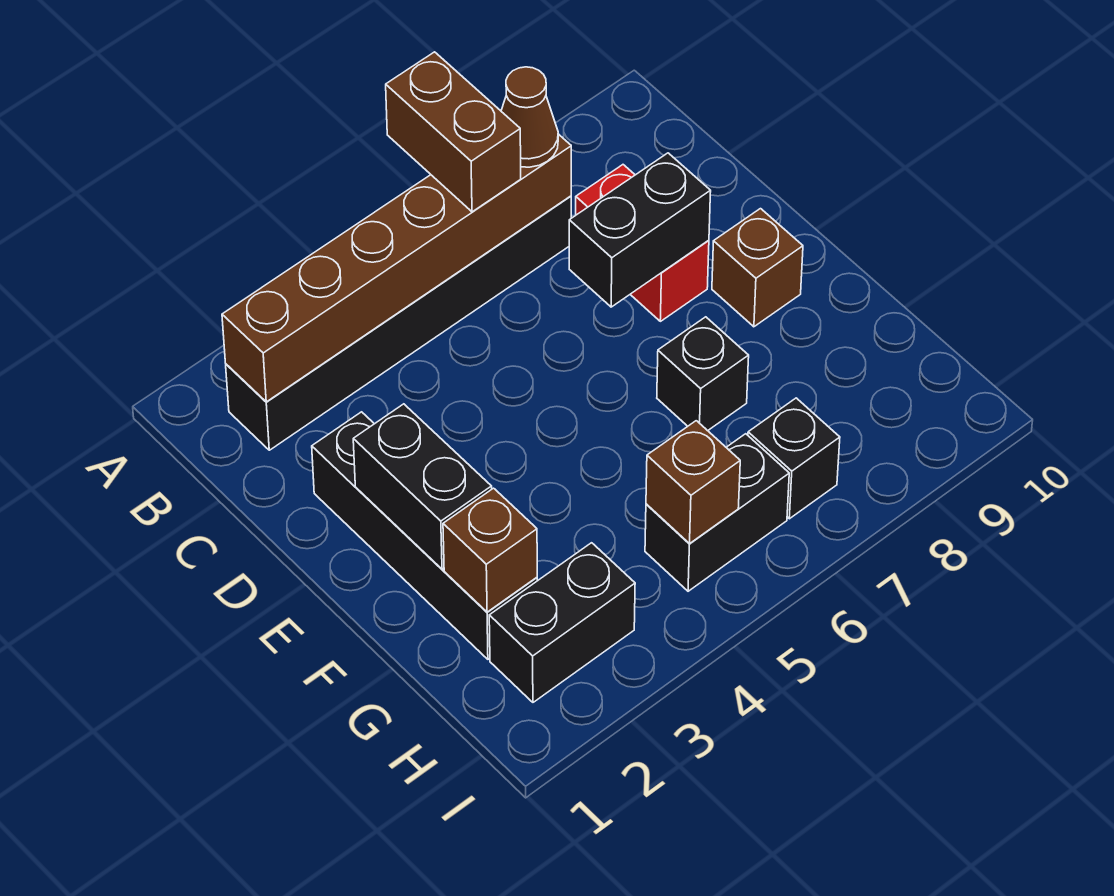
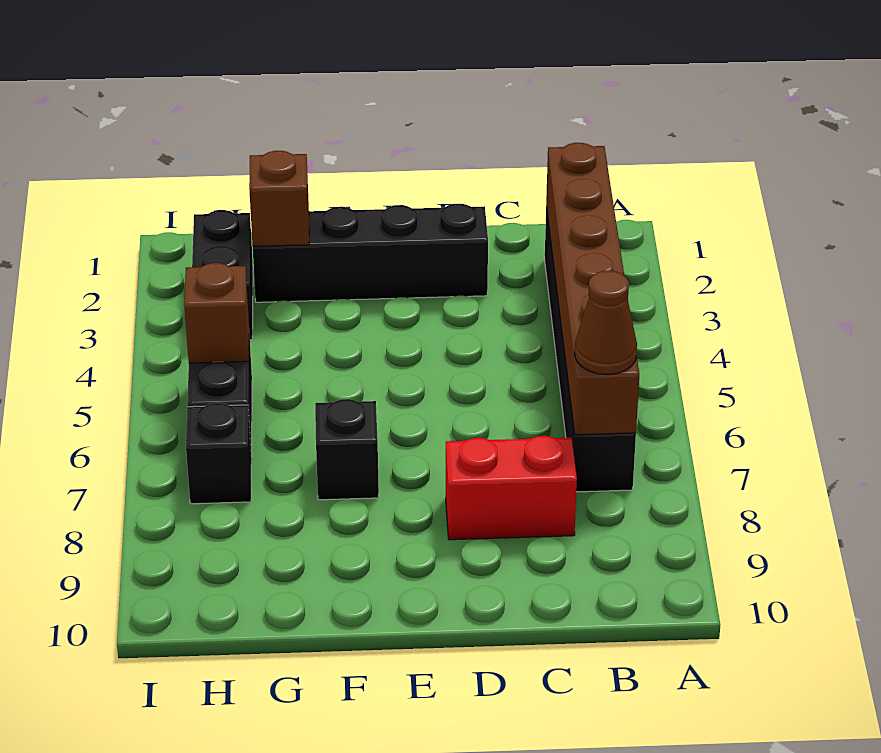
brown 1x2 brick [386,52,521,212] -> none
black 1x2 brick [569,153,711,307] -> none
black 1x2 brick [353,404,492,569] -> none
brown 1x1 brick [712,209,803,327] -> none

